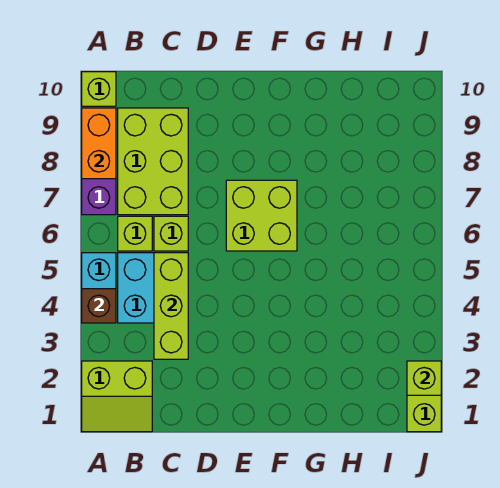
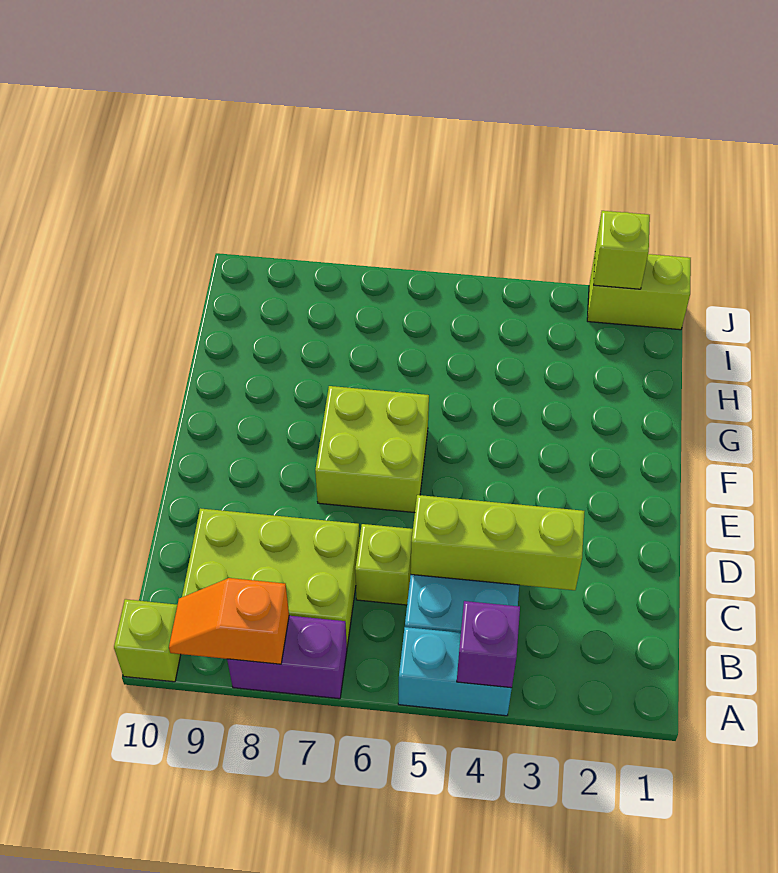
lime 2x2 slope [82,361,152,432] -> none
brown 1x1 brick [82,289,116,323] -> purple 1x1 brick [457,601,520,688]
orange 1x2 brick [82,108,116,179] -> orange 1x2 slope [169,578,289,664]
lime 1x1 brick [118,216,152,251] -> none

